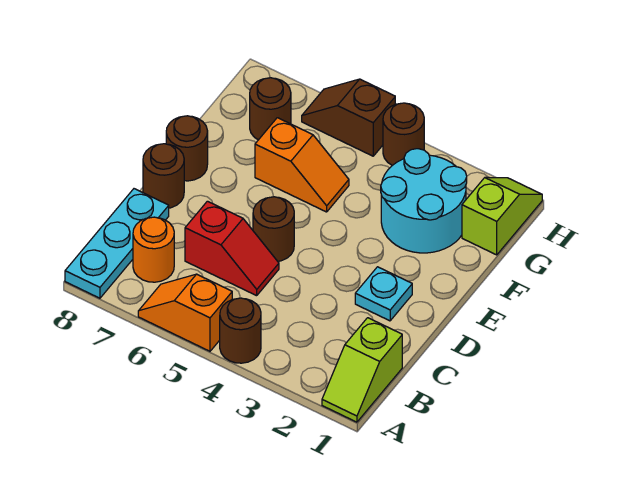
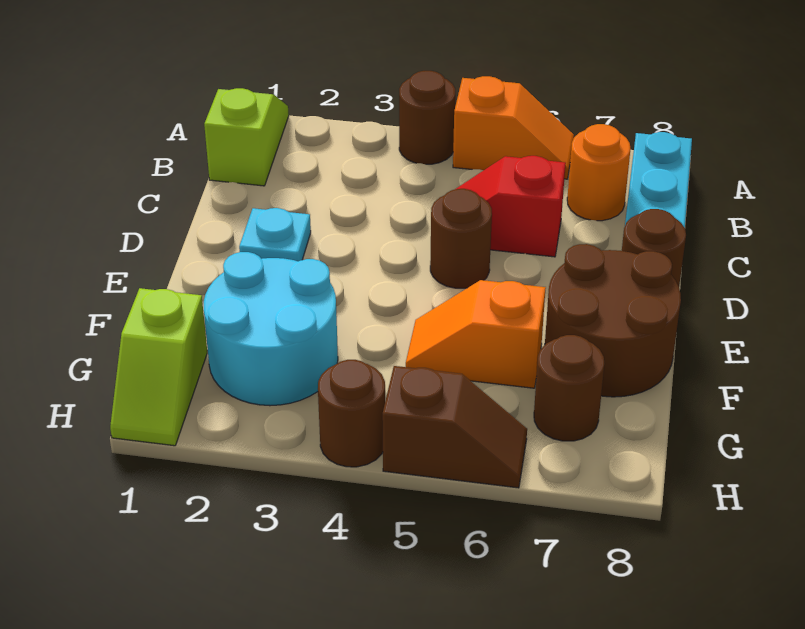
brown 1x1 round brick [166,116,208,181] -> brown 2x2 round brick [545,244,681,397]

